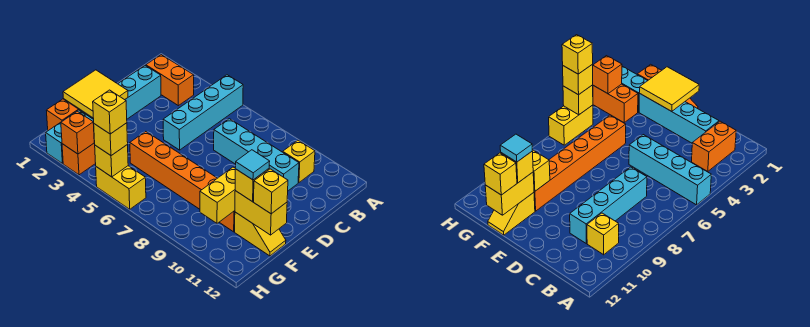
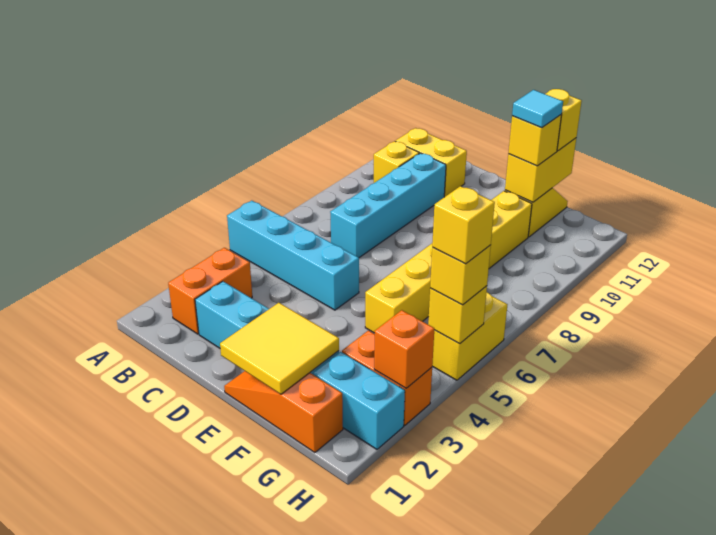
orange 1x6 brick [130,132,235,232] -> yellow 1x6 brick [365,191,532,333]
yellow 1x2 brick [200,167,235,223] -> yellow 1x2 brick moved to [395,128,467,197]

